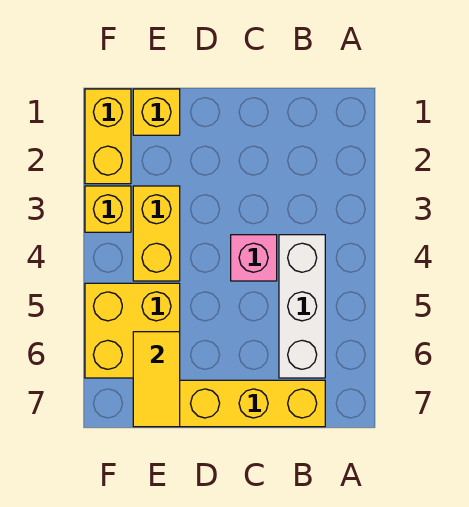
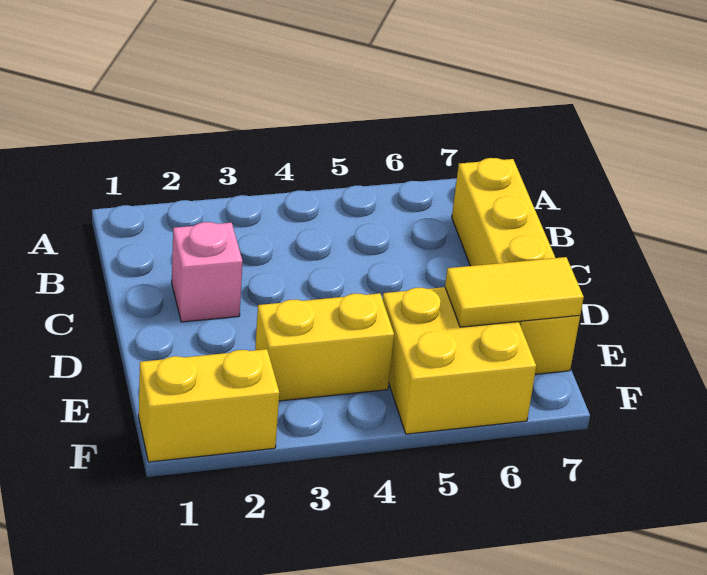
white 1x3 brick [279,235,325,378] -> none
pink 1x1 brick [231,235,277,281] -> pink 1x1 brick moved to [172,222,243,322]
yellow 1x1 brick [133,89,180,135] -> none
yellow 1x1 brick [85,186,131,232] -> none

